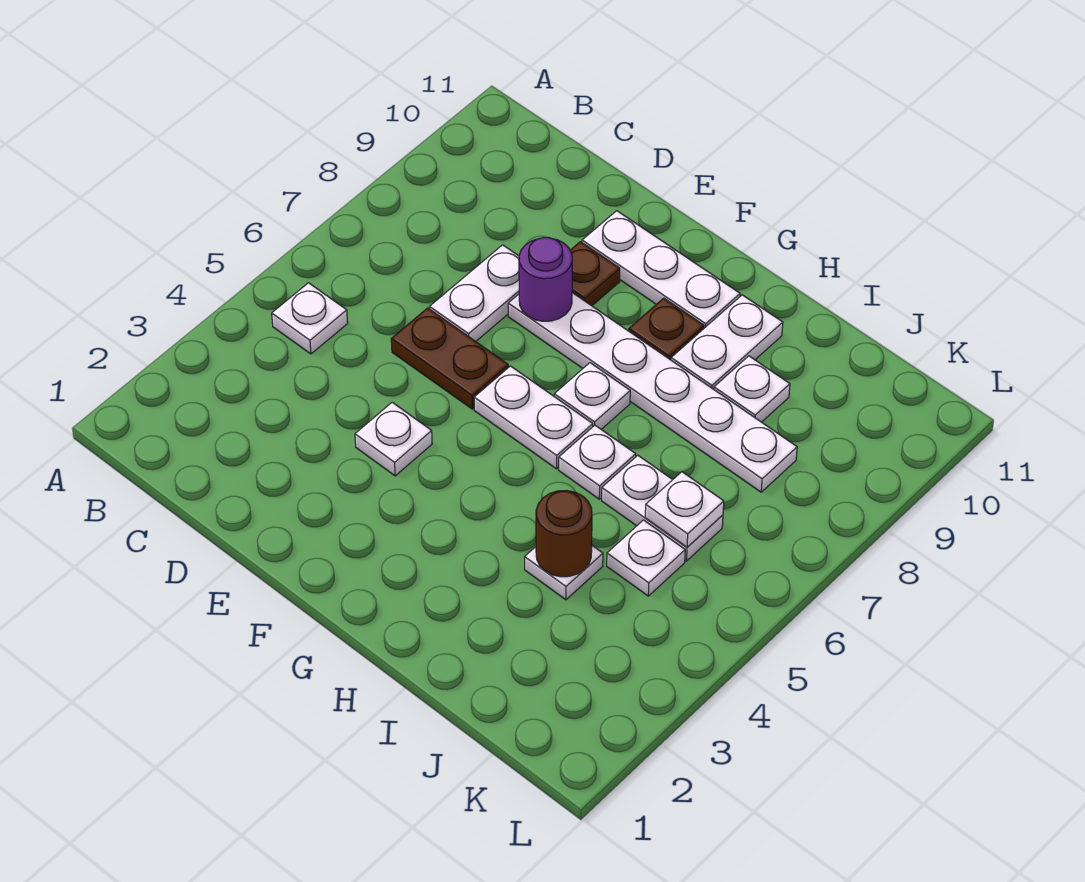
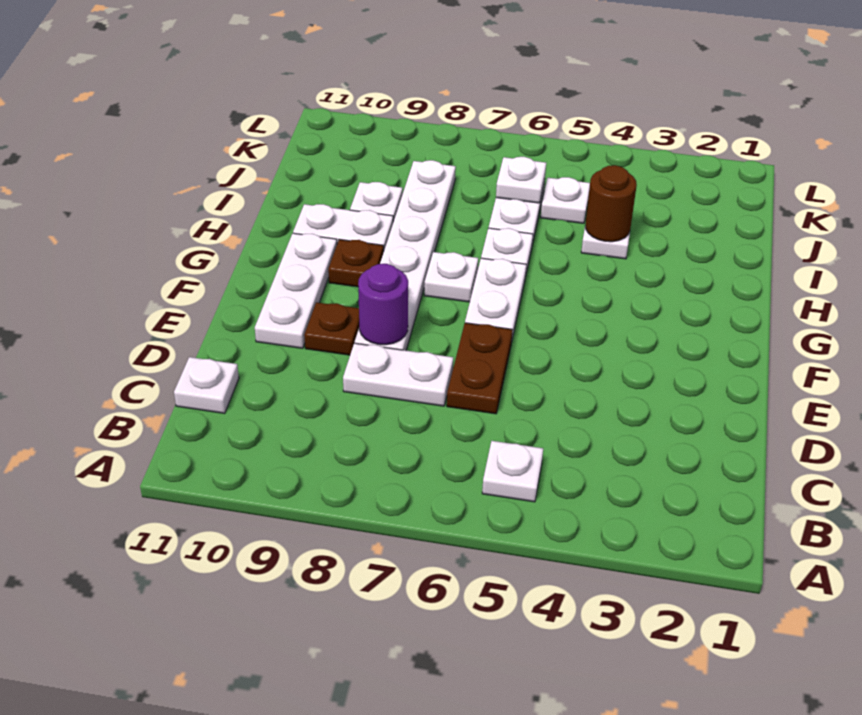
white 1x1 plate [355,402,432,476] -> white 1x1 plate moved to [174,357,239,414]

